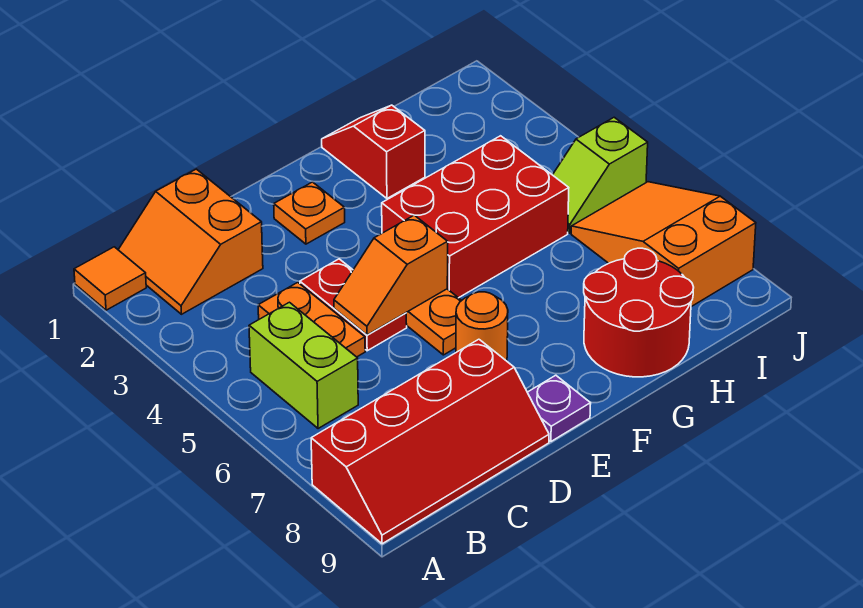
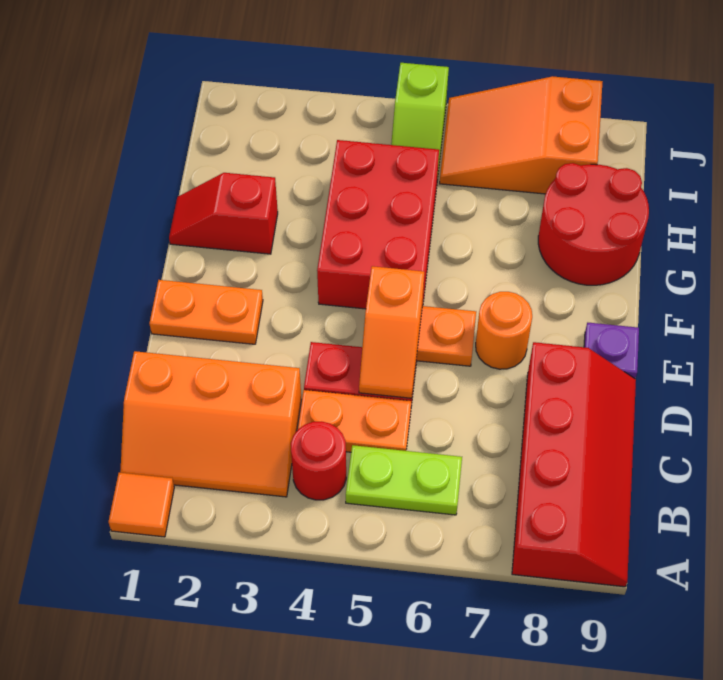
orange 2x2 slope [118,169,263,314] -> orange 2x3 slope [120,351,302,497]
none -> red 1x1 round brick [291,421,346,500]
lime 1x2 brick [249,302,358,429] -> lime 1x2 plate [346,445,462,515]
orange 1x1 plate [274,182,345,244] -> orange 1x2 plate [149,280,263,344]

